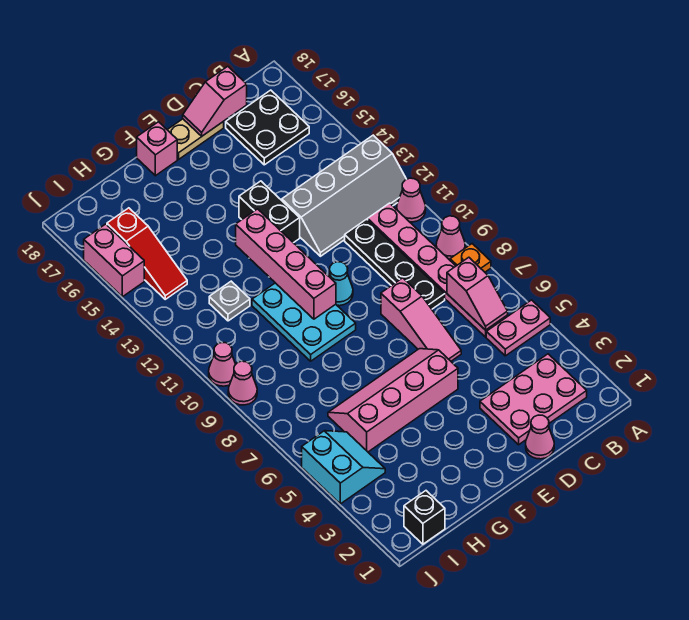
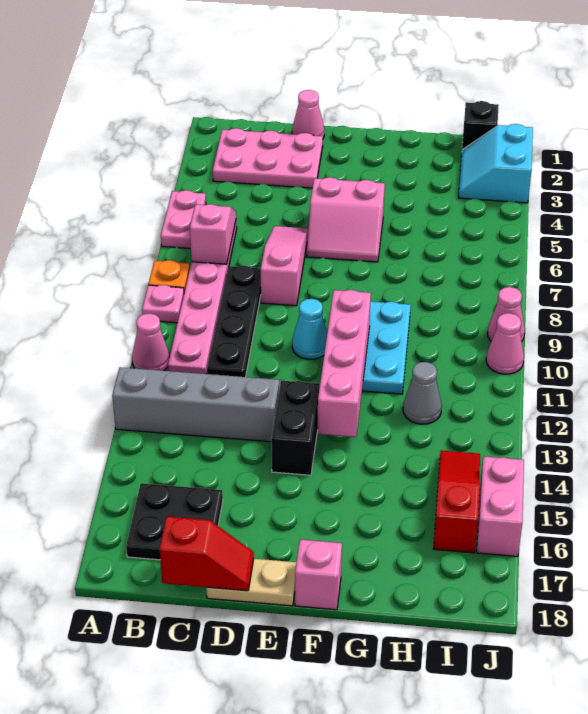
pink 1x2 plate [486,300,550,356] -> pink 1x2 plate turned to [161,190,206,249]
pink 1x1 cone [436,216,465,260] -> pink 1x1 plate [142,285,184,323]
pink 1x2 slope [183,66,247,136] -> red 1x2 slope [160,517,254,591]
pink 2x4 slope [328,349,458,452] -> pink 2x2 slope [307,177,385,262]
grey 1x1 plate [209,281,250,321] -> grey 1x1 cone [403,362,442,424]
cyan 2x2 slope [302,431,385,504] -> cyan 2x2 slope moved to [459,124,533,203]

